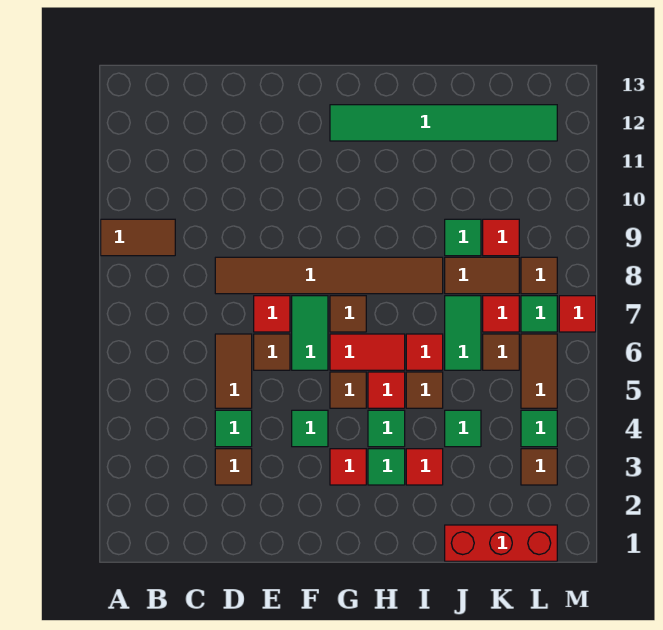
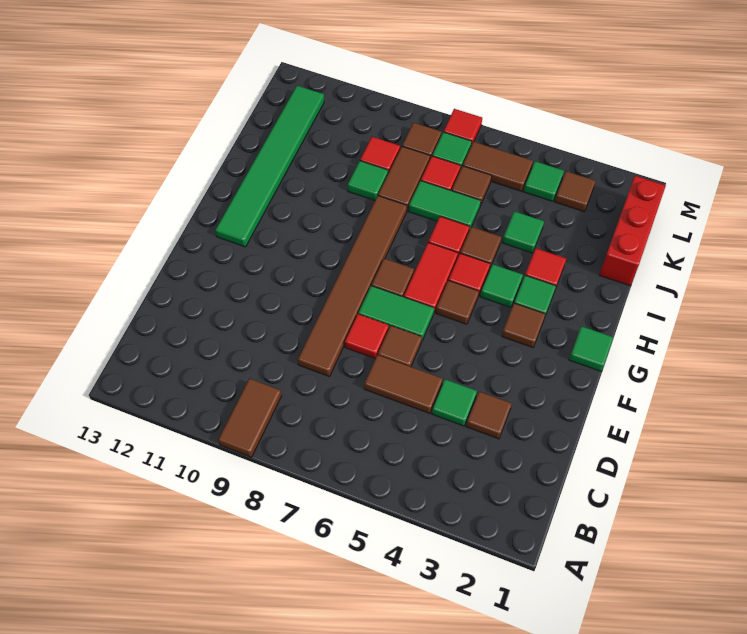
green 1x1 tile [292,410,328,447] -> green 1x1 tile moved to [569,326,613,371]
red 1x1 tile [330,449,366,485] -> brown 1x1 tile [502,303,545,347]

